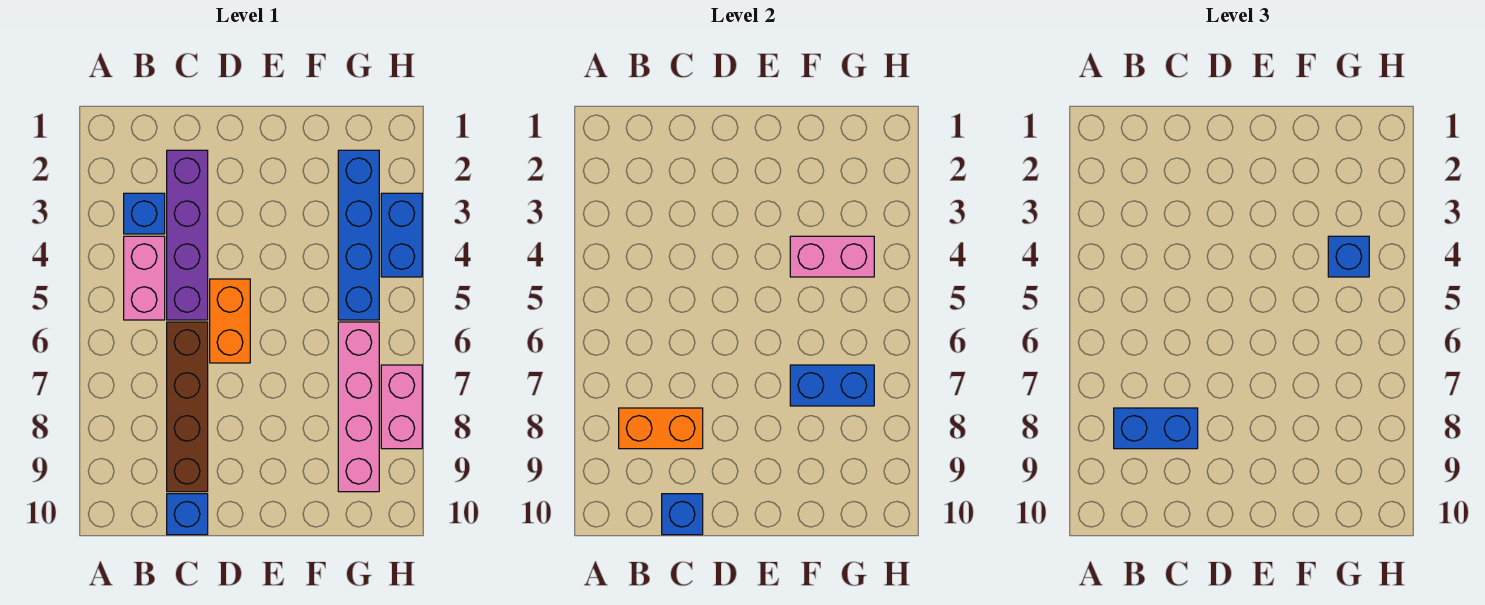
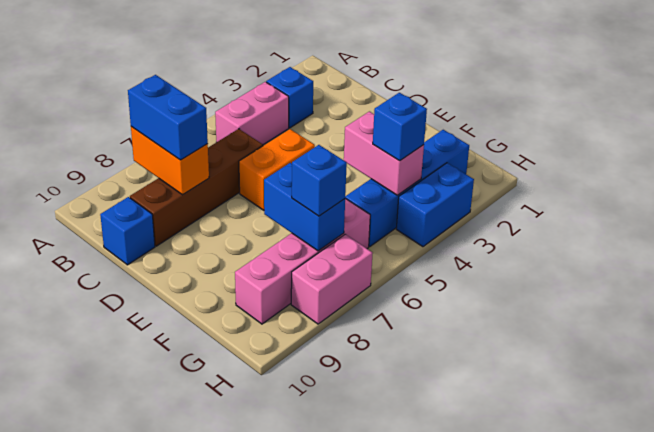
purple 1x4 brick [167,150,208,320] -> none
blue 1x1 brick [662,494,703,535] -> blue 1x1 brick moved to [292,145,347,216]

